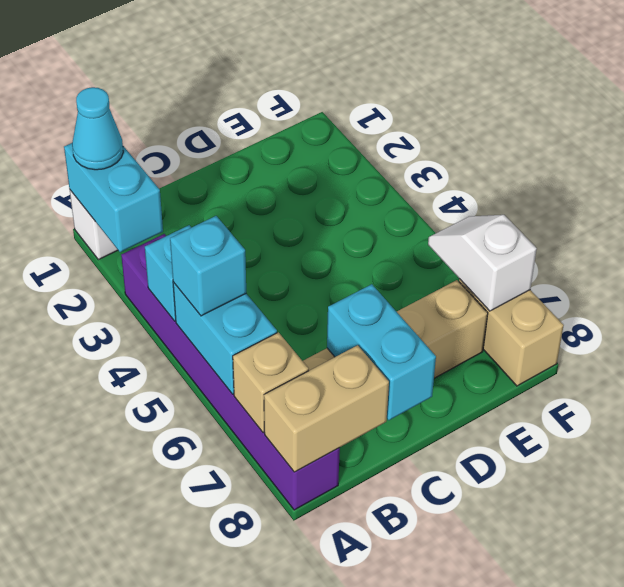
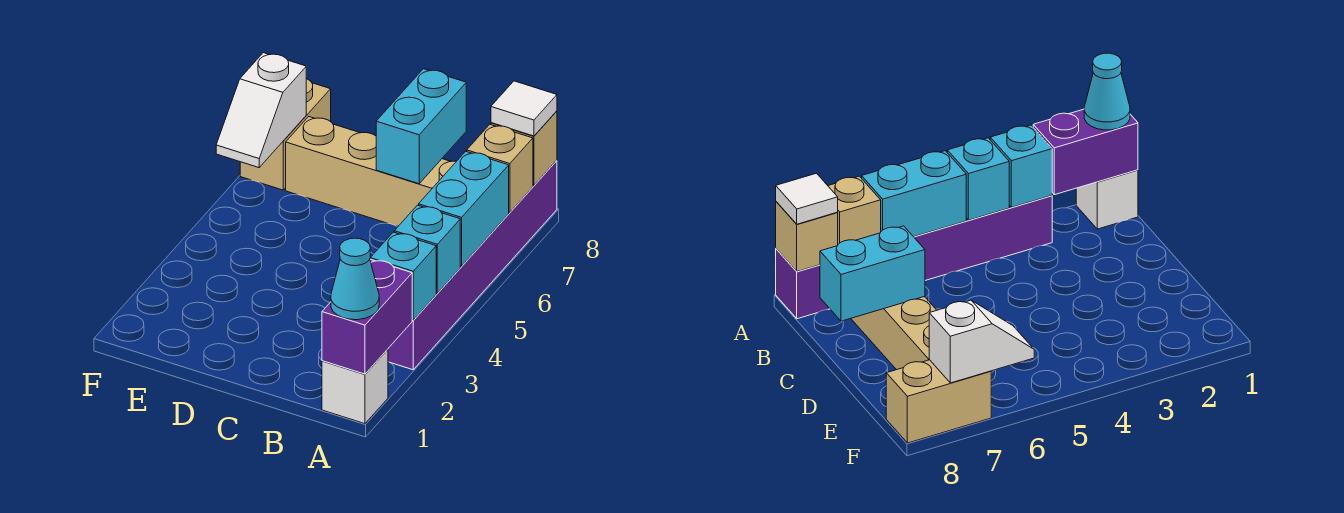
cyan 1x2 brick [64,143,163,252] -> purple 1x2 brick [322,259,412,374]
cyan 1x1 brick [170,216,246,316] -> cyan 1x1 brick moved to [370,232,436,320]
tan 1x2 brick [264,345,389,472] -> tan 1x1 brick [491,111,557,186]
none -> white 1x1 tile [491,81,557,136]

